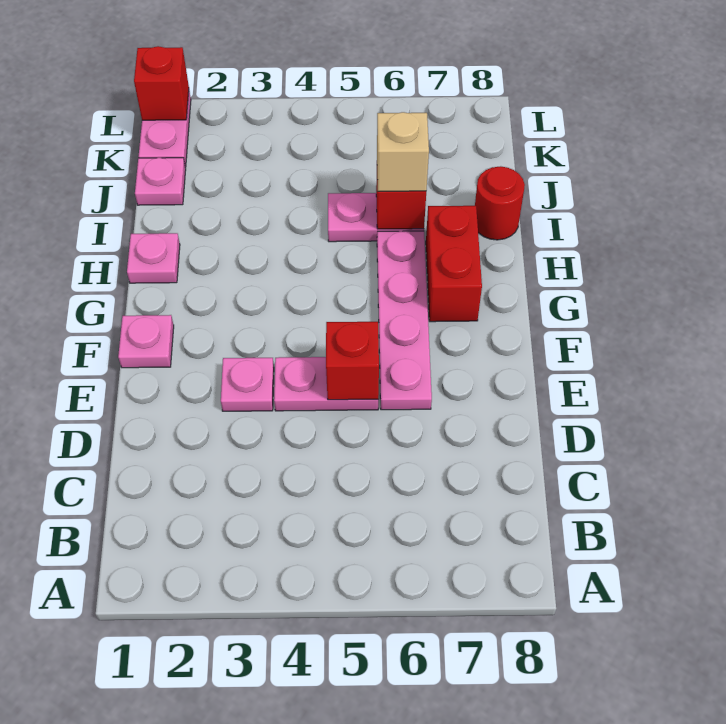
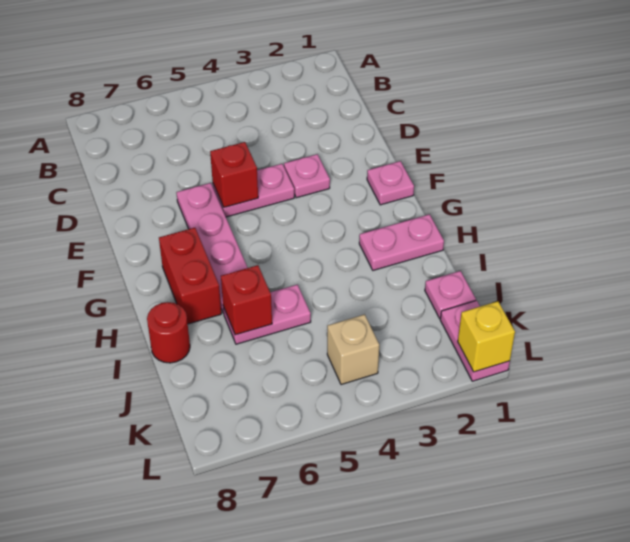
pink 1x1 plate [127,233,180,283] -> pink 1x2 plate [359,214,444,270]
tan 1x1 brick [377,112,429,191] -> tan 1x1 brick moved to [327,314,379,385]
red 1x1 brick [134,46,189,120] -> yellow 1x1 brick [458,301,515,372]

